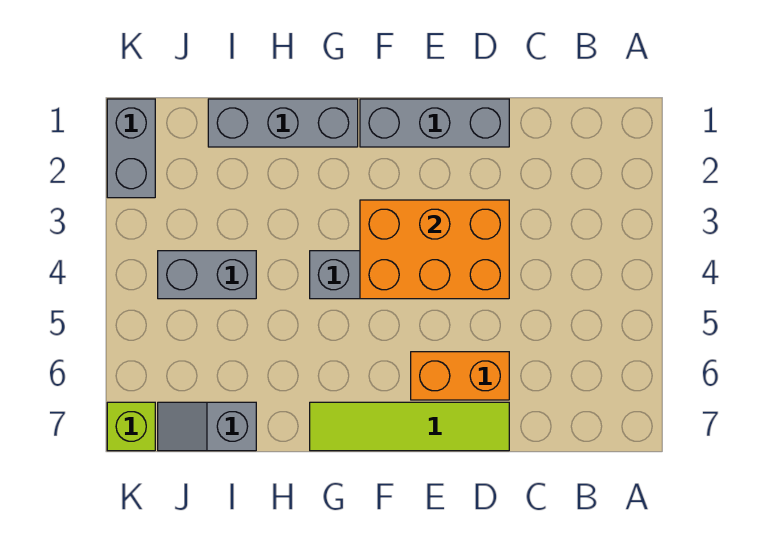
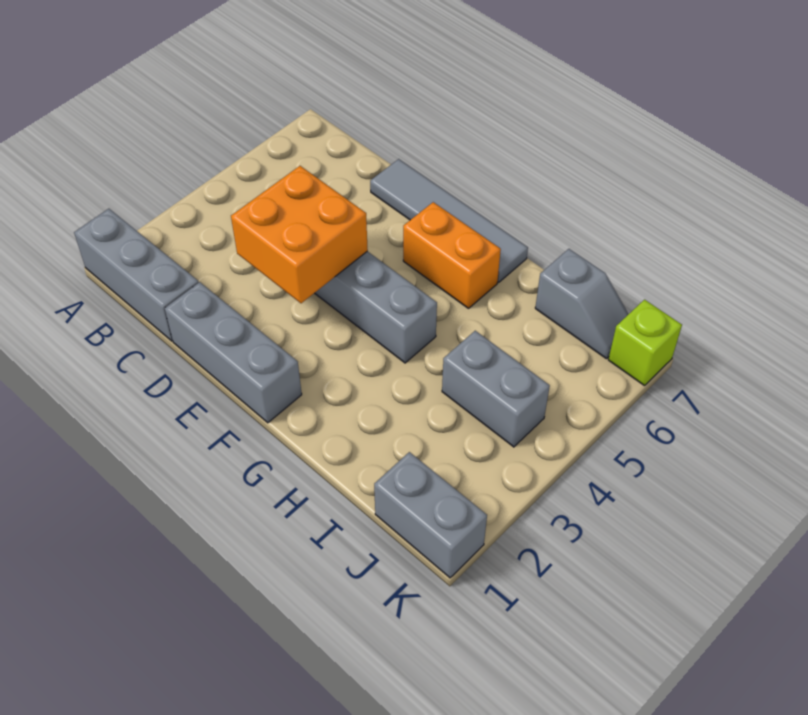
orange 2x3 brick [360,200,509,299] -> orange 2x2 brick [231,166,368,303]
orange 1x2 brick [411,352,509,400] -> orange 1x2 brick moved to [403,202,501,308]
lime 1x4 tile [310,402,509,451] -> grey 1x4 tile [370,159,528,282]
grey 1x3 brick [208,99,358,147] -> grey 1x3 brick moved to [74,209,199,341]
grey 1x2 brick [107,99,155,198] -> grey 1x2 brick turned to [374,452,487,578]

